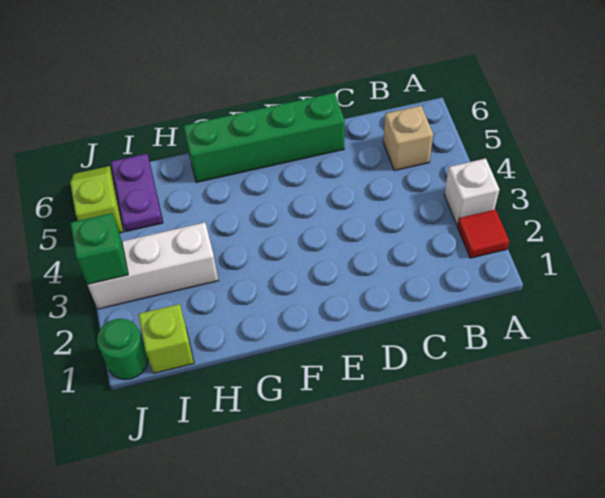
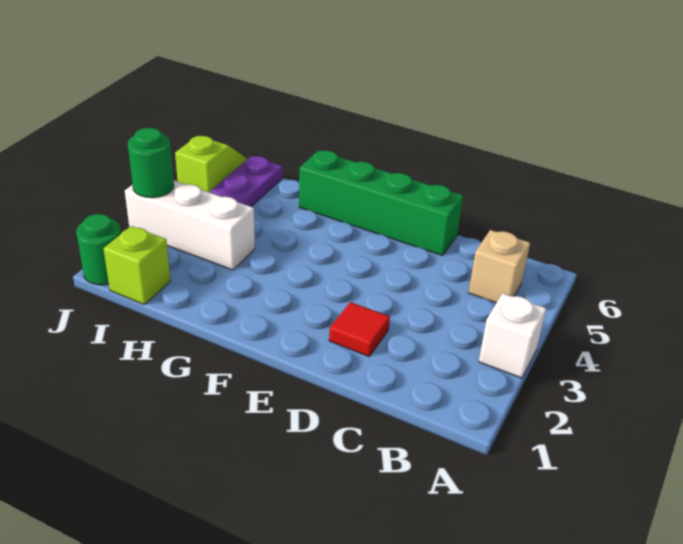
red 1x1 tile [457,210,509,258] -> red 1x1 tile moved to [329,302,390,356]
green 1x1 brick [70,213,128,285] -> green 1x1 round brick [128,128,174,198]

